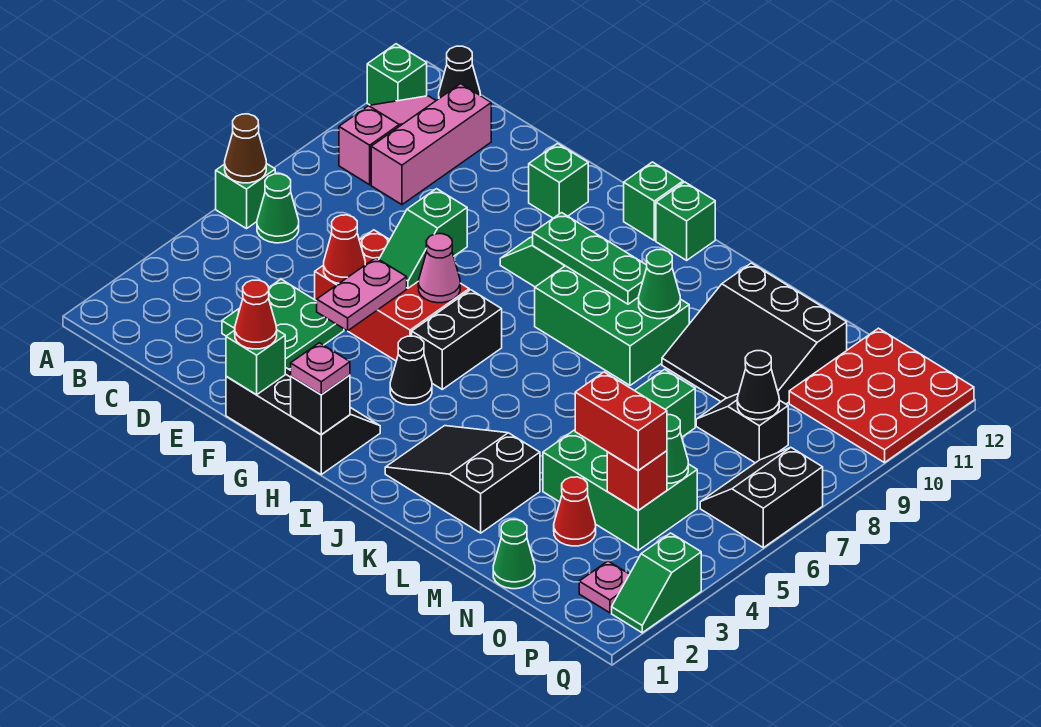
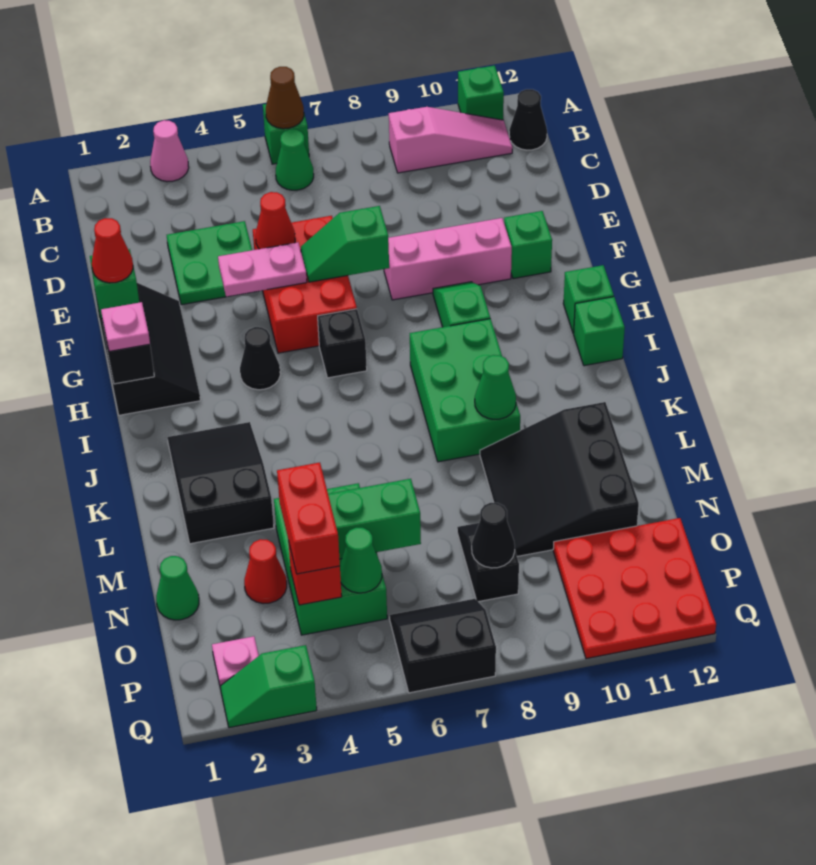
pink 1x3 brick [371,84,491,205] -> pink 1x3 brick moved to [384,218,512,300]
pink 1x1 cone [418,234,460,303] -> pink 1x1 cone moved to [150,120,189,182]
black 1x2 brick [412,290,502,389] -> black 1x1 brick [318,309,367,378]
green 1x3 plate [533,213,647,304] -> none

